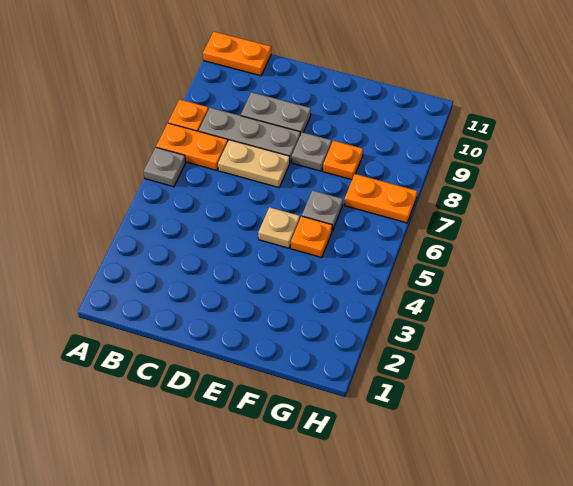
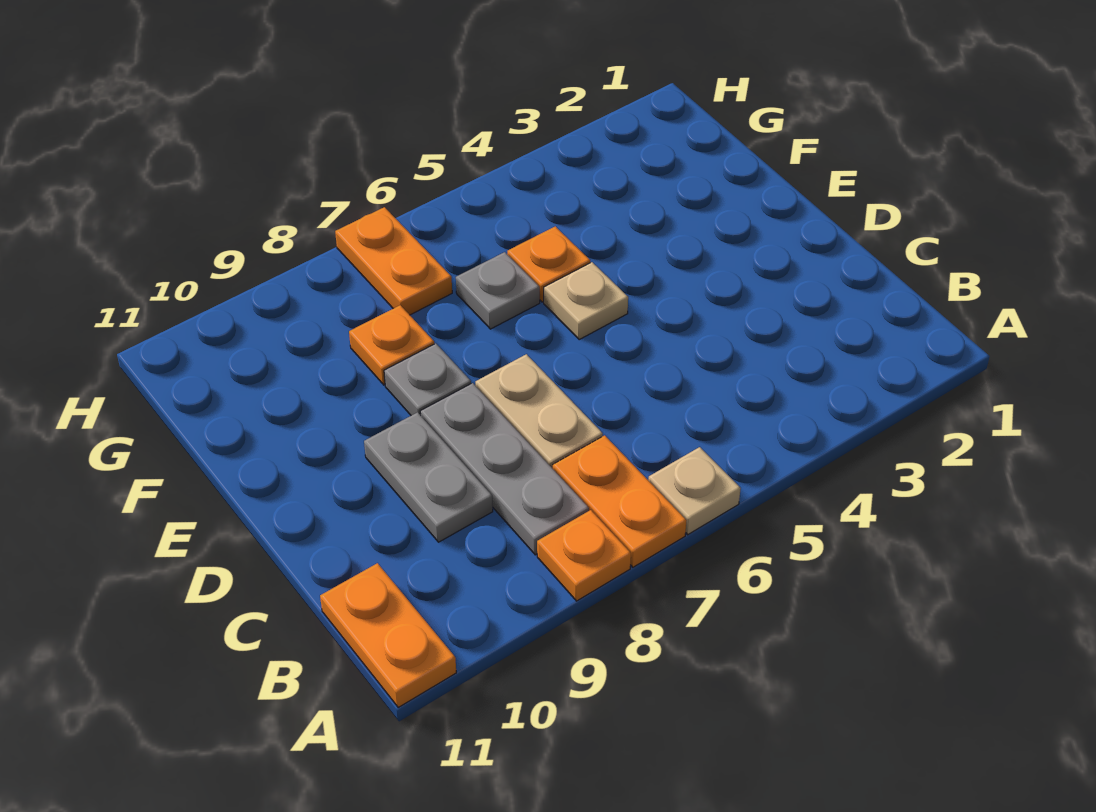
grey 1x1 plate [144,148,185,187] -> tan 1x1 plate [648,447,741,535]

